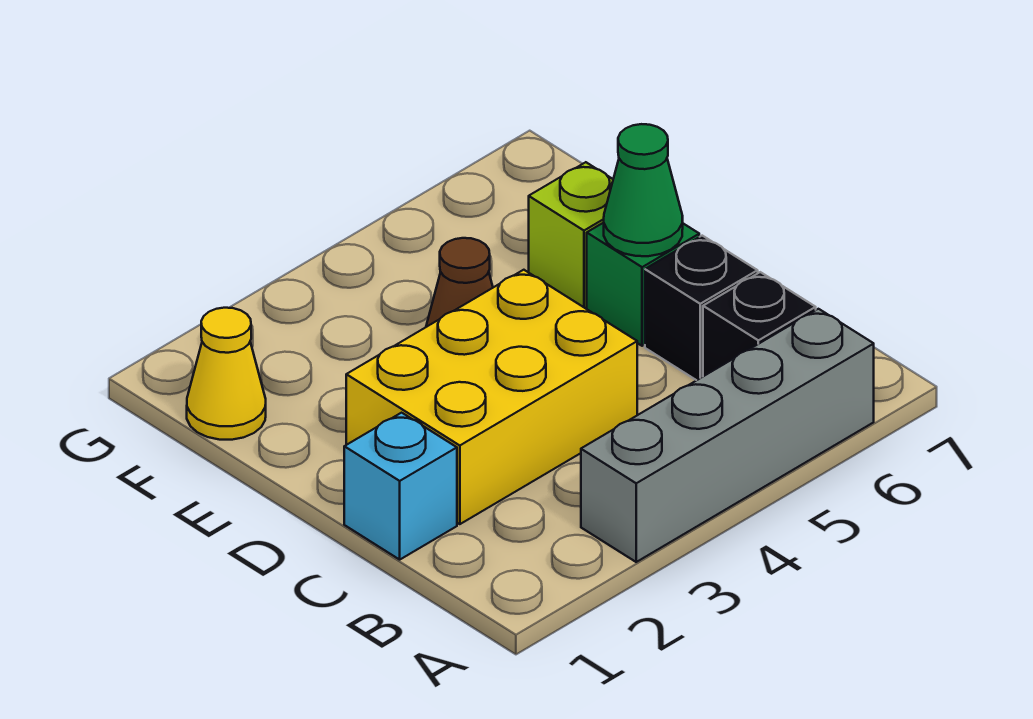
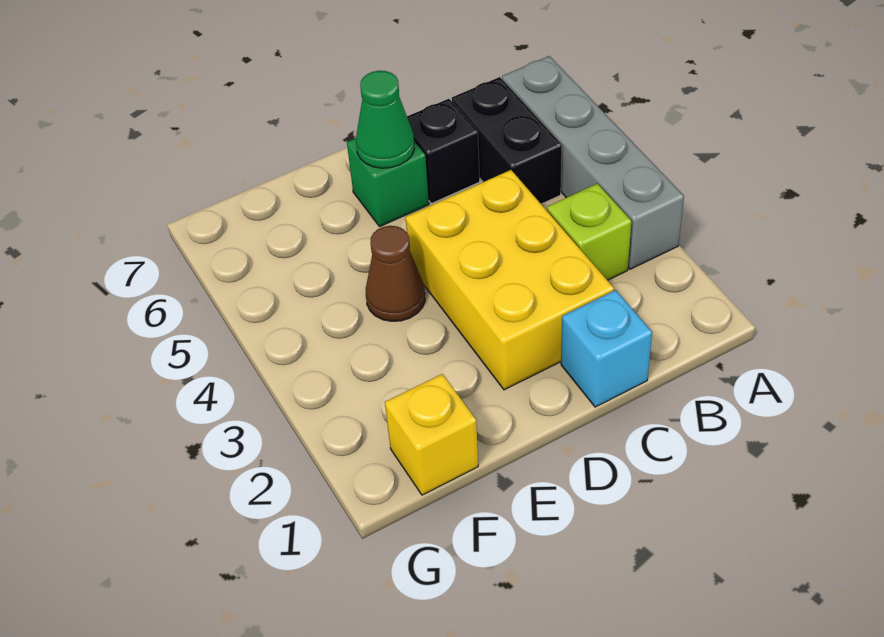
black 1x1 brick [703,272,816,376] -> black 1x2 brick [452,77,562,204]
lime 1x1 brick [529,162,613,308] -> lime 1x1 brick moved to [547,184,631,280]
yellow 1x1 cone [187,308,266,440] -> yellow 1x1 brick [385,374,478,495]

